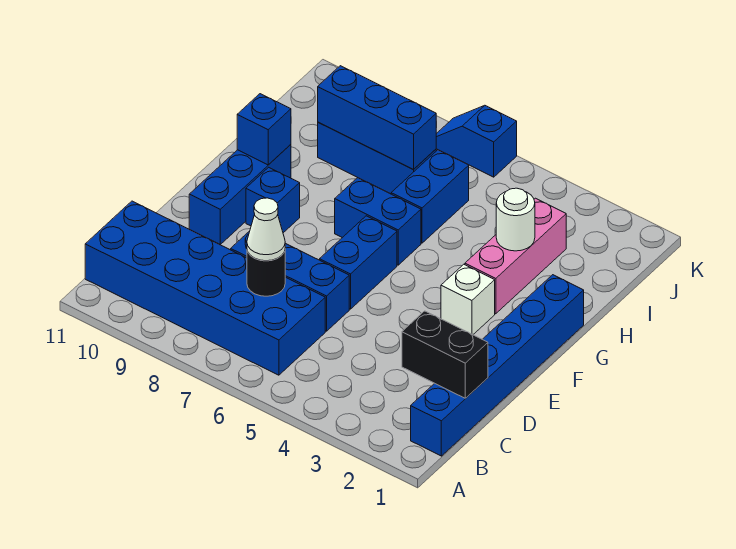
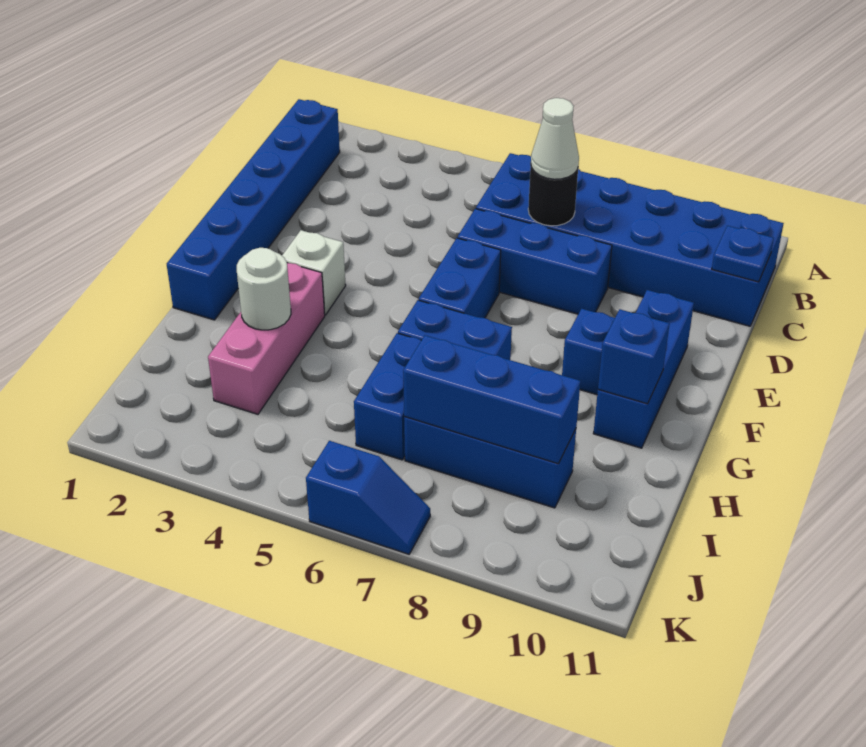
black 1x2 brick [402,311,488,398] -> none
none -> blue 1x1 plate [712,226,774,282]

